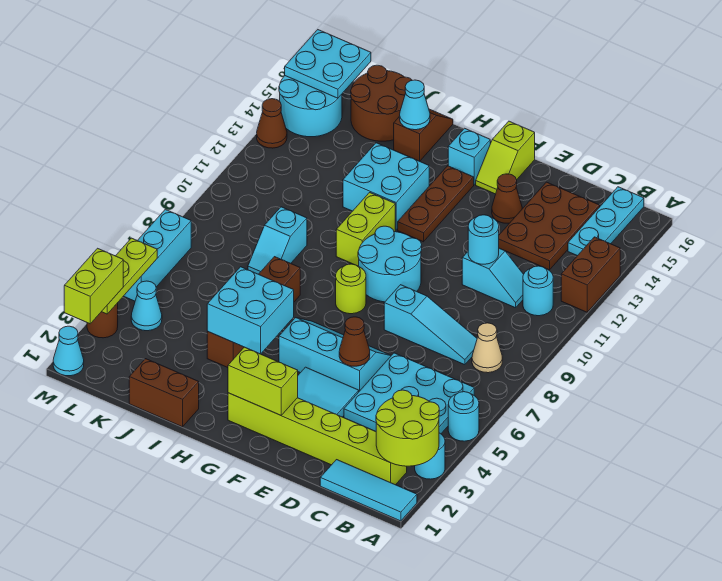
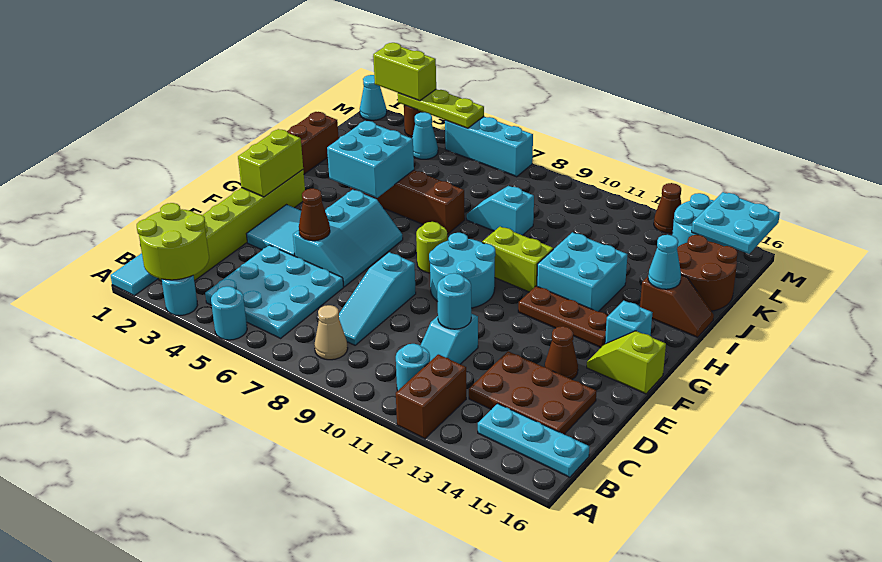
brown 1x2 brick [561,237,620,312] -> brown 1x2 brick turned to [396,354,466,439]

